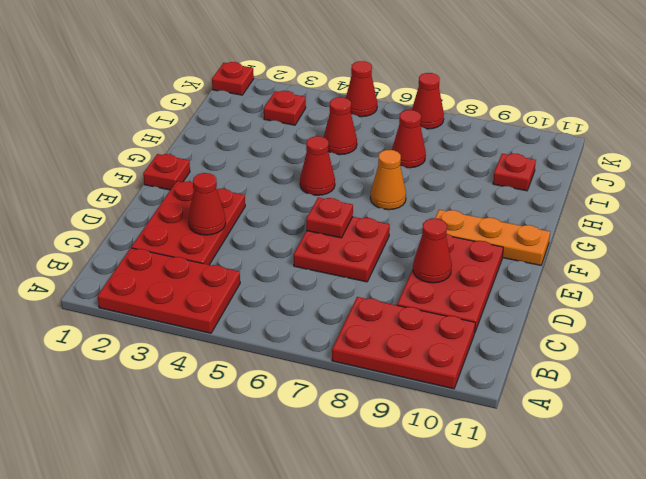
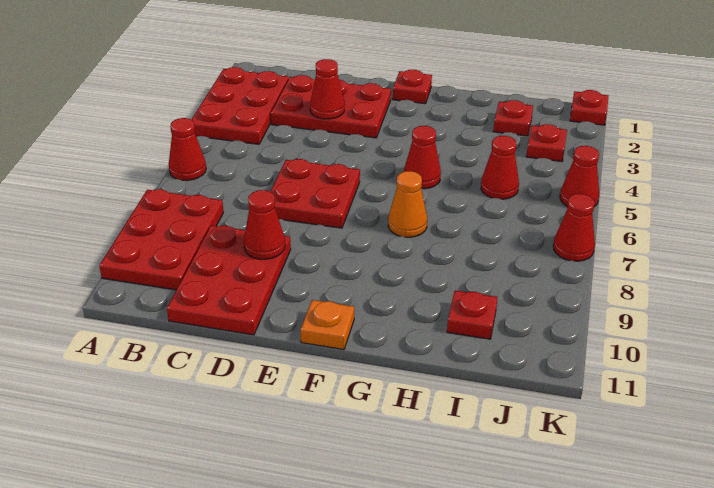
red 2x3 plate [397,234,503,332] -> red 2x3 plate turned to [167,225,291,335]
red 1x1 plate [306,198,353,238] -> red 1x1 plate moved to [493,100,533,136]
orange 1x3 plate [435,210,550,265] -> orange 1x1 plate [300,300,354,350]
red 1x1 cone [392,110,426,168] -> red 1x1 cone moved to [169,118,206,180]

